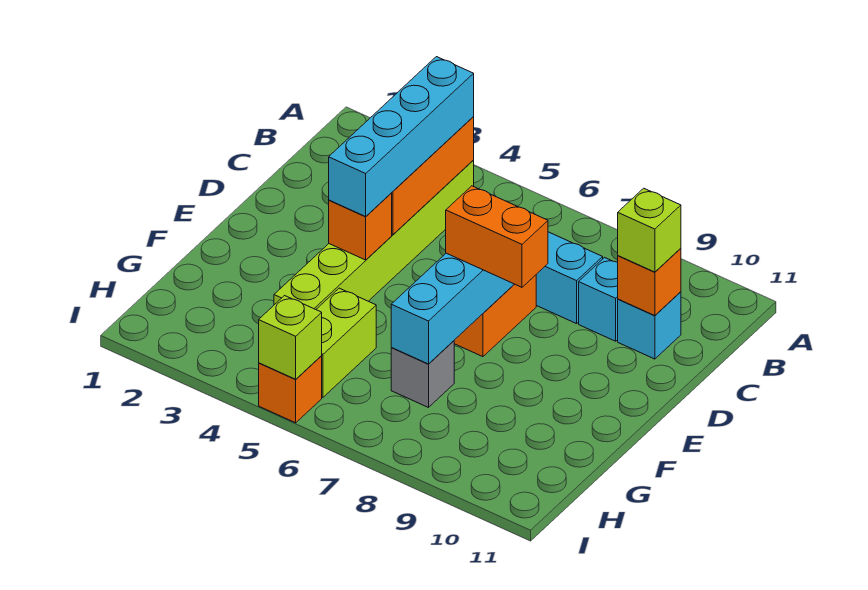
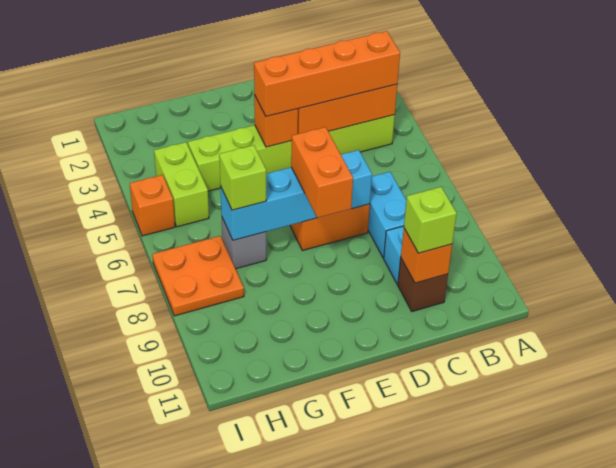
cyan 1x4 brick [329,57,474,216] -> orange 1x4 brick [254,31,400,116]
cyan 1x1 brick [618,292,681,359] -> brown 1x1 brick [398,259,448,312]
lime 1x2 brick [316,288,376,397] -> lime 1x2 brick turned to [154,142,209,227]
none -> orange 2x2 plate [152,236,244,316]
lime 1x1 brick [259,296,322,379] -> lime 1x1 brick moved to [219,145,266,210]

